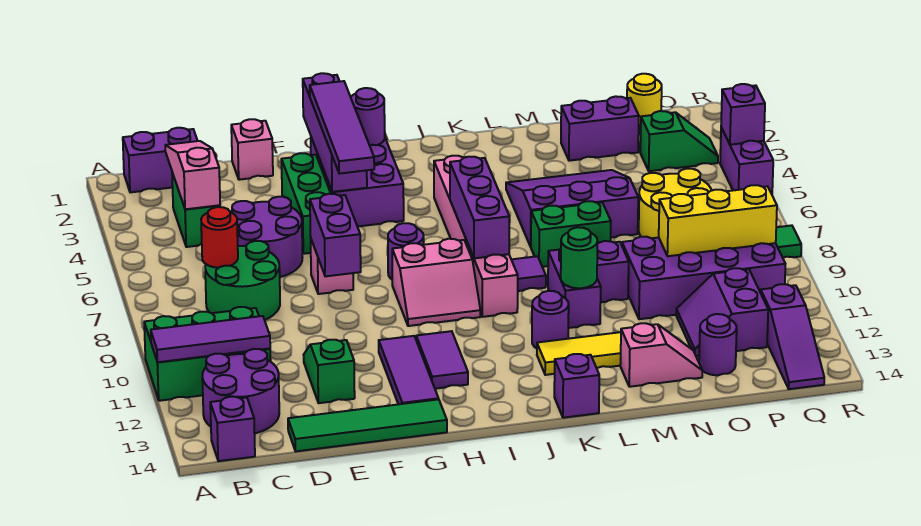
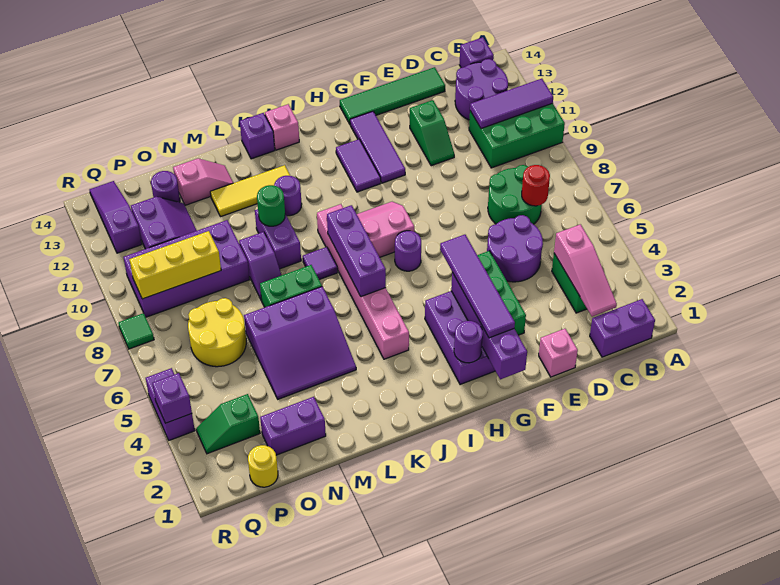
pink 1x1 brick [311,240,353,294] -> pink 1x1 brick moved to [265,104,299,150]
purple 1x2 brick [310,194,361,276] -> none
pink 1x2 slope [620,323,702,387] -> pink 1x2 slope turned to [173,159,233,205]

